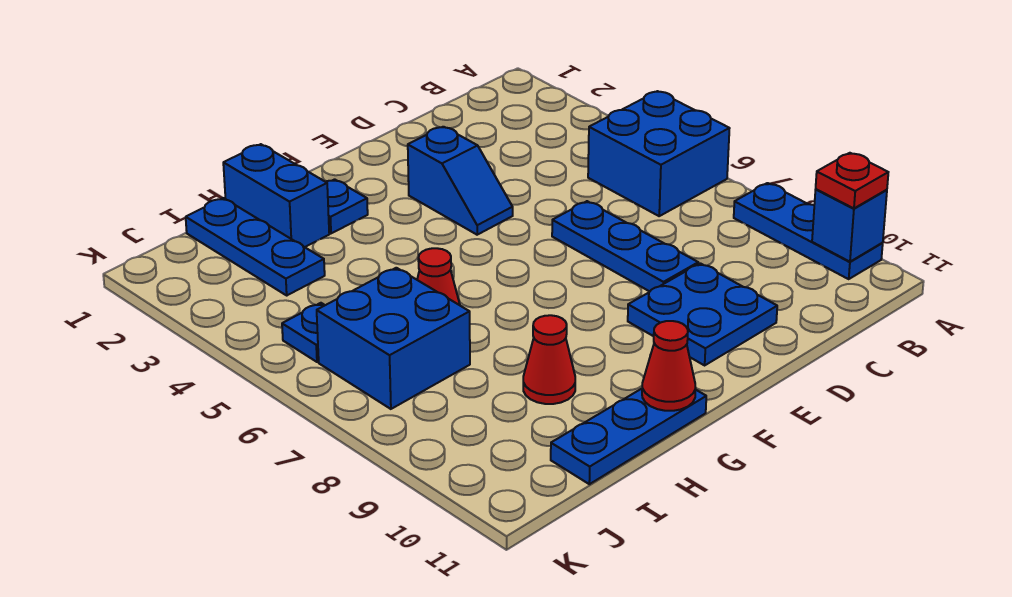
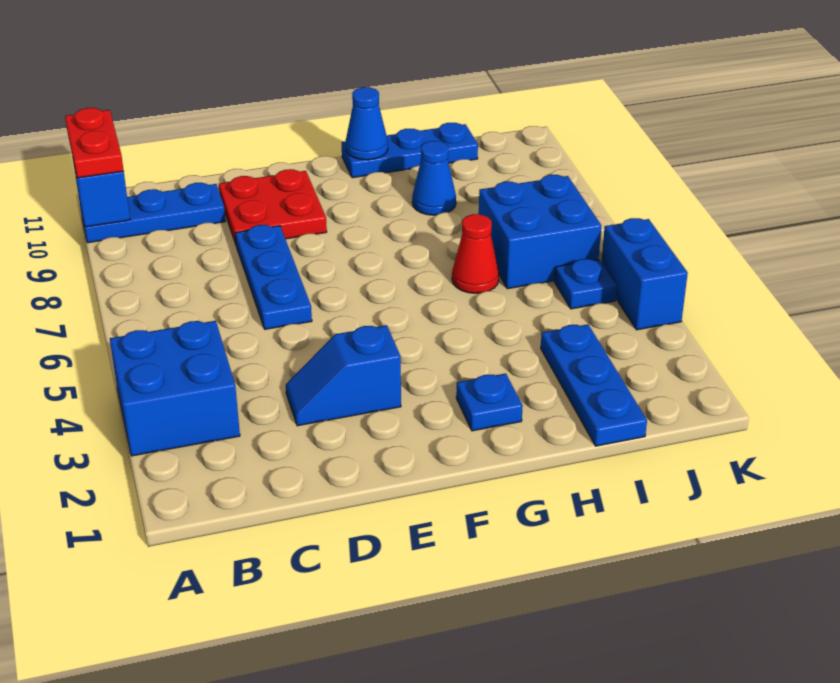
blue 2x2 brick [588,91,730,216] -> blue 2x2 brick moved to [110,321,240,456]
blue 1x3 plate [734,183,883,279] -> blue 1x3 plate turned to [81,183,225,243]
red 1x1 plate [816,153,888,208] -> red 1x2 plate [65,108,124,178]
blue 2x2 plate [628,263,777,365] -> red 2x2 plate [219,169,327,244]
blue 1x2 slope [408,127,513,235] -> blue 1x2 slope turned to [286,325,401,426]
red 1x1 cone [642,321,696,411] -> blue 1x1 cone [346,87,388,160]
blue 1x2 brick [223,144,329,247] -> blue 1x2 brick moved to [602,218,688,330]
red 1x1 cone [523,315,575,404] -> blue 1x1 cone [412,141,456,215]

